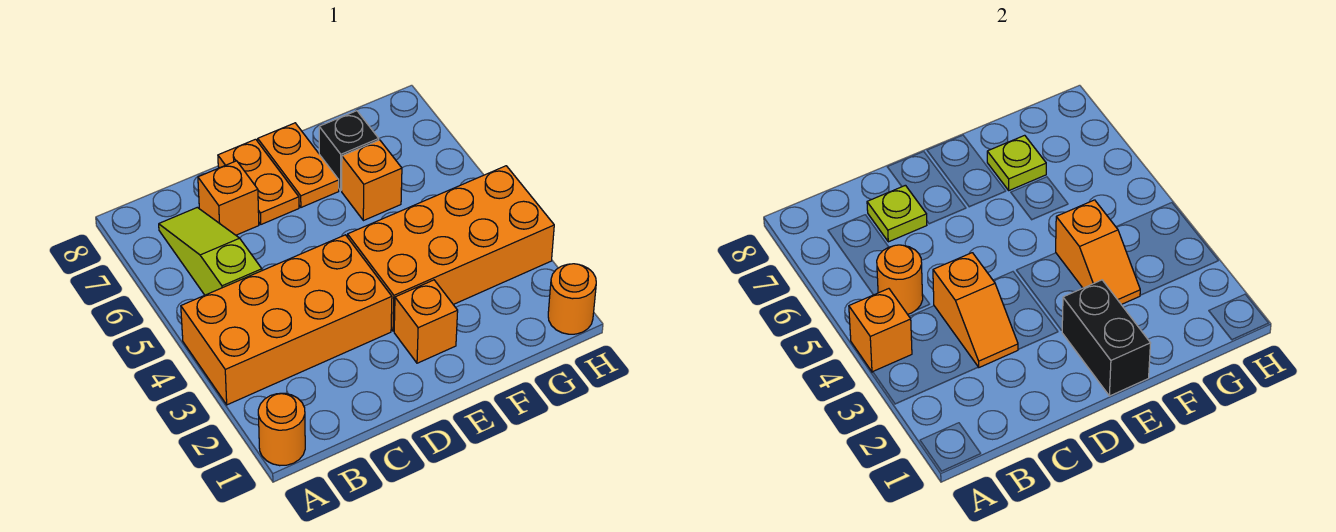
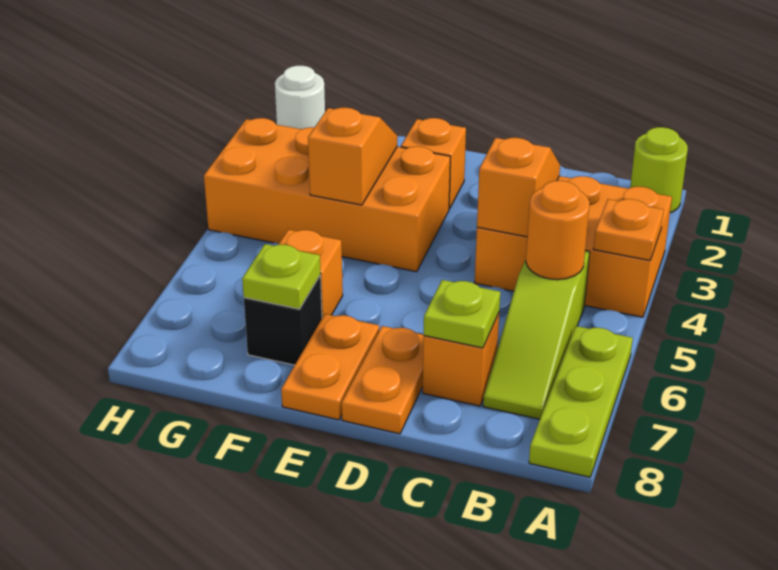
orange 1x1 round brick [258,393,305,466] -> lime 1x1 round brick [630,127,688,213]
orange 2x4 brick [181,235,392,405] -> orange 2x3 brick [475,176,672,317]
orange 1x1 brick [849,289,912,372] -> orange 1x1 plate [593,199,664,260]
none -> lime 1x3 plate [529,326,633,477]
black 1x2 brick [1062,280,1151,396] -> none
orange 1x1 round brick [548,264,596,334] -> white 1x1 round brick [275,66,325,129]

